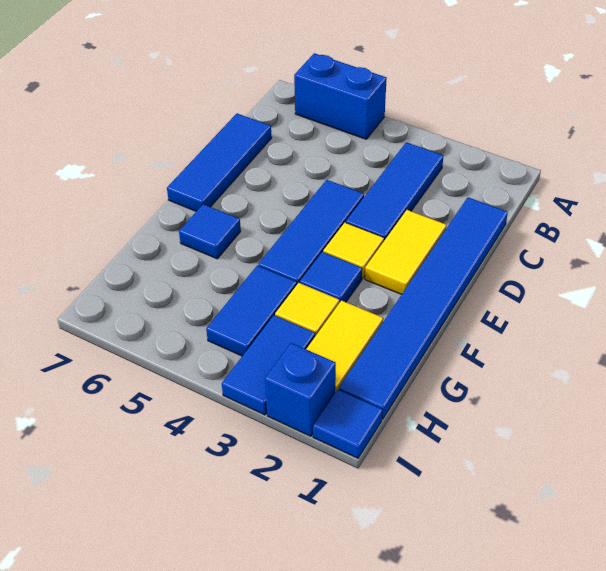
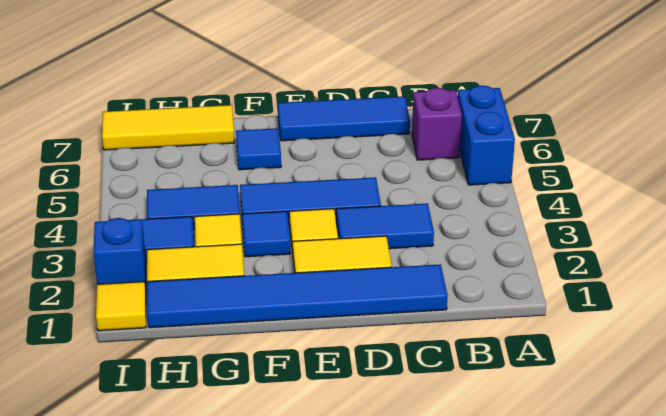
blue 1x3 tile [346,142,443,241] -> blue 1x2 tile [336,203,434,249]
none -> purple 1x1 brick [412,88,462,160]
none -> yellow 1x3 tile [102,105,234,150]
blue 1x1 tile [313,390,382,458] -> yellow 1x1 tile [96,282,146,331]

